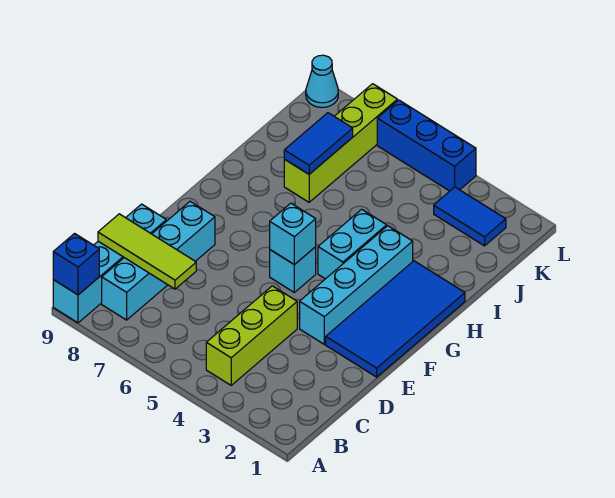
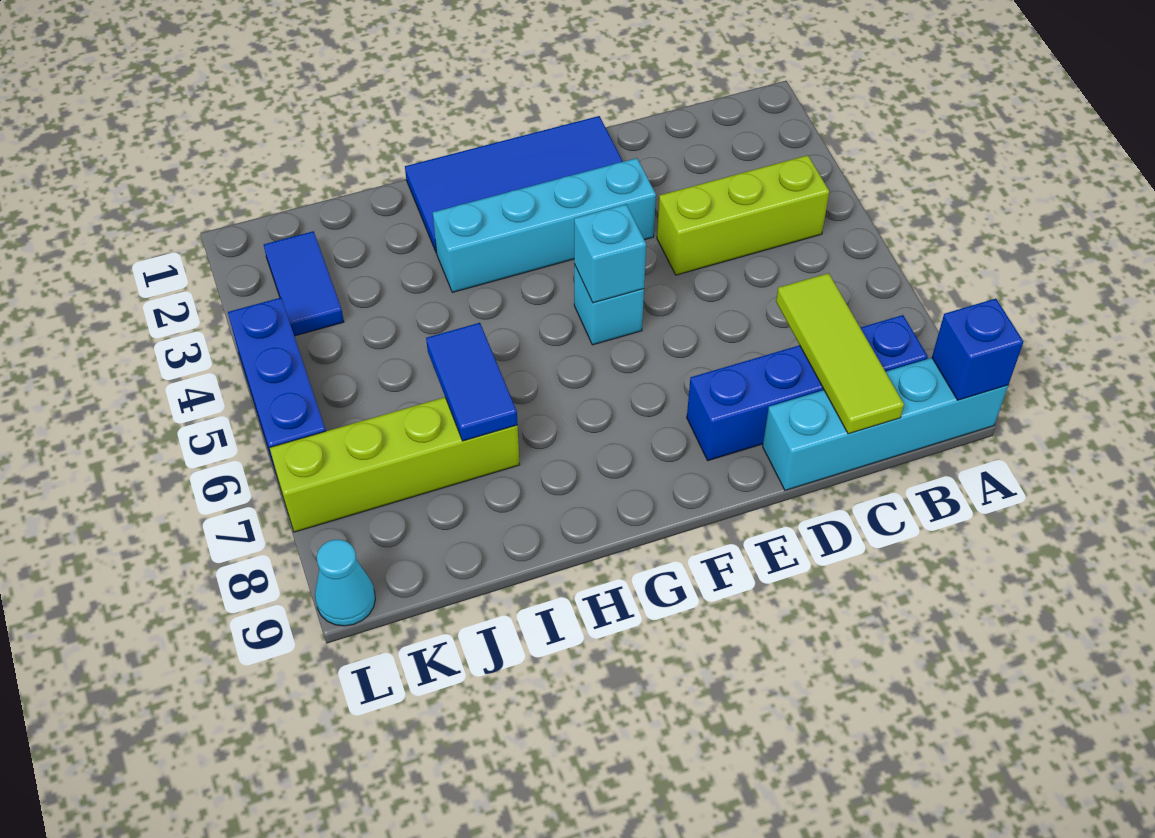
cyan 1x4 brick [102,201,215,320] -> blue 1x4 brick [687,315,928,461]
cyan 1x2 brick [318,209,387,279] -> none
blue 1x2 tile [284,113,353,174] -> blue 1x2 tile turned to [426,323,518,441]

